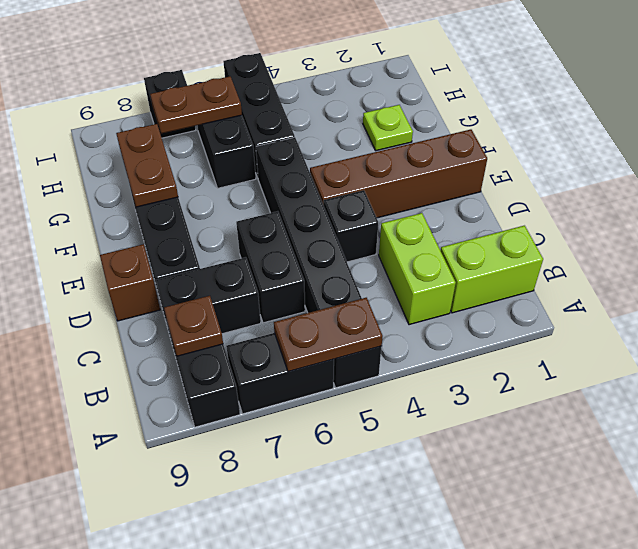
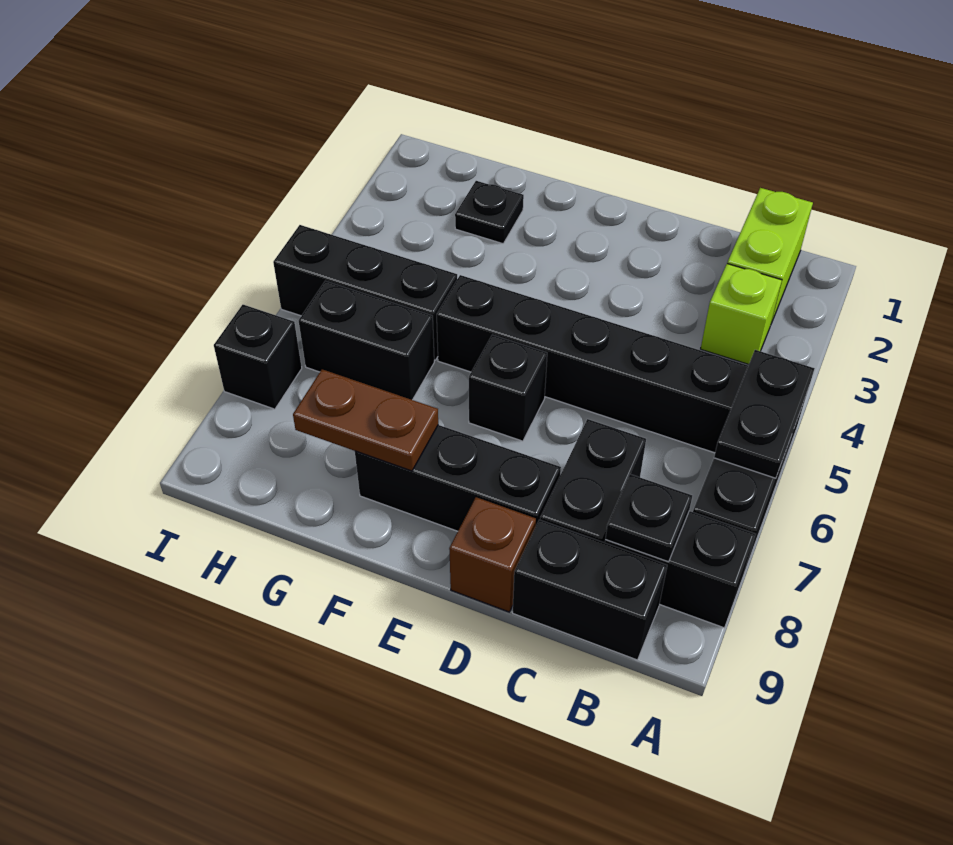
brown 1x2 plate [274,298,383,372] -> black 1x2 plate [714,350,815,478]
lime 1x2 brick [379,213,456,325] -> lime 1x1 brick [701,264,782,365]
brown 1x1 plate [164,296,223,356] -> black 1x1 plate [605,474,692,562]
black 1x2 brick [236,211,305,323] -> black 1x2 brick moved to [513,520,667,660]
black 1x1 brick [324,190,378,262] -> black 1x1 brick moved to [469,335,547,441]
brown 1x4 brick [310,129,487,218] -> none
lime 1x1 plate [363,105,413,151] -> black 1x1 plate [455,181,524,244]
brown 1x2 plate [150,76,242,133] -> none

